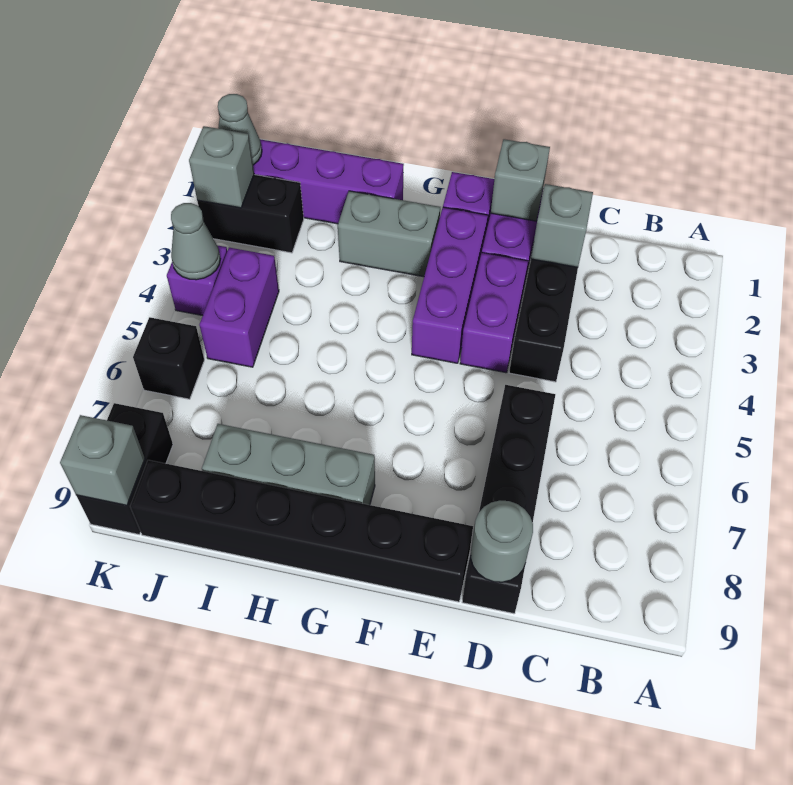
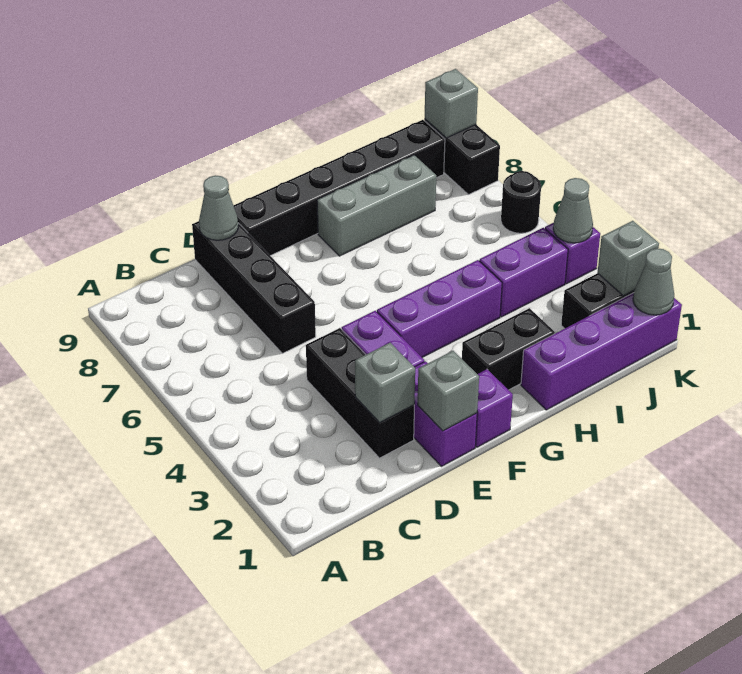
grey 1x1 round brick [471,501,533,582] -> grey 1x1 cone [199,175,238,240]
purple 1x3 brick [412,207,488,363] -> purple 1x3 brick turned to [377,260,502,357]
grey 1x2 brick [338,191,440,277] -> black 1x2 brick [462,308,555,390]
purple 1x2 brick [200,248,279,367] -> purple 1x2 brick turned to [479,228,568,317]
black 1x1 brick [133,317,204,399] -> black 1x1 round brick [501,171,541,233]

